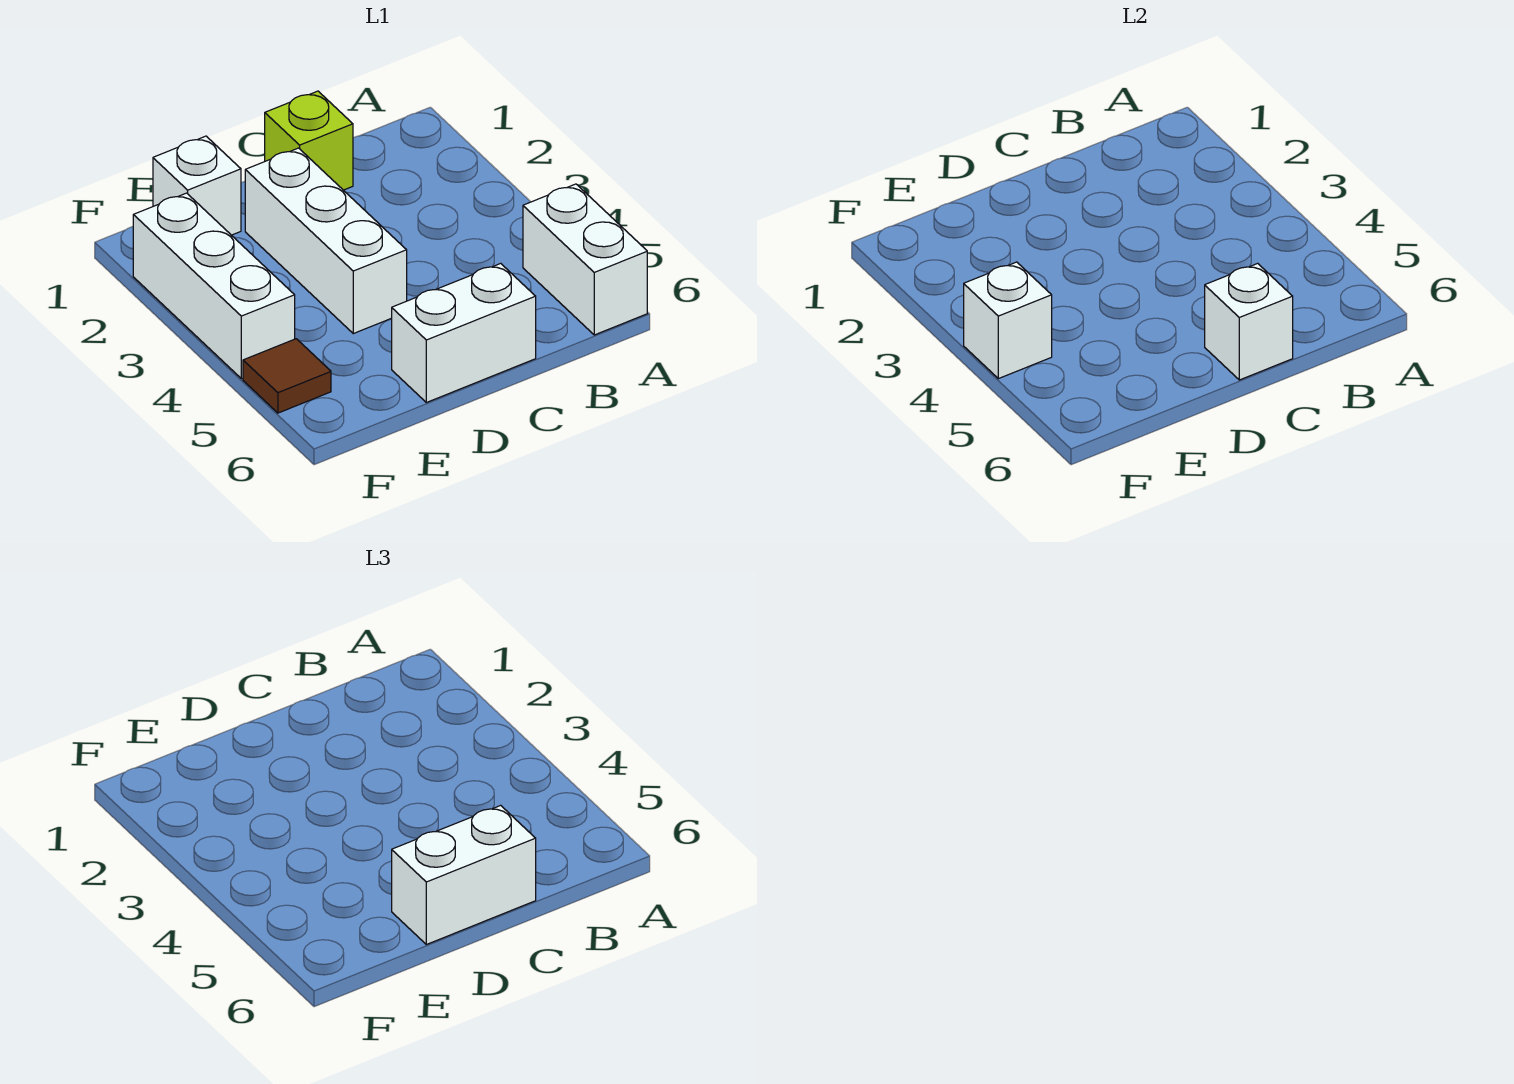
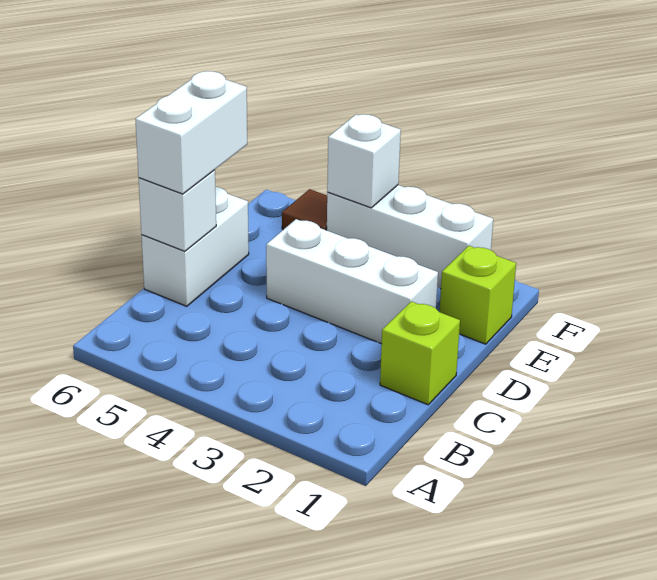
white 1x2 brick [523,184,647,335] -> none
white 1x1 brick [153,136,241,235] -> lime 1x1 brick [440,246,516,344]

